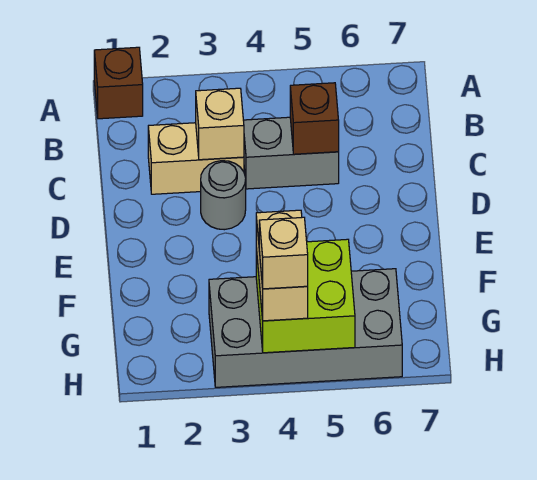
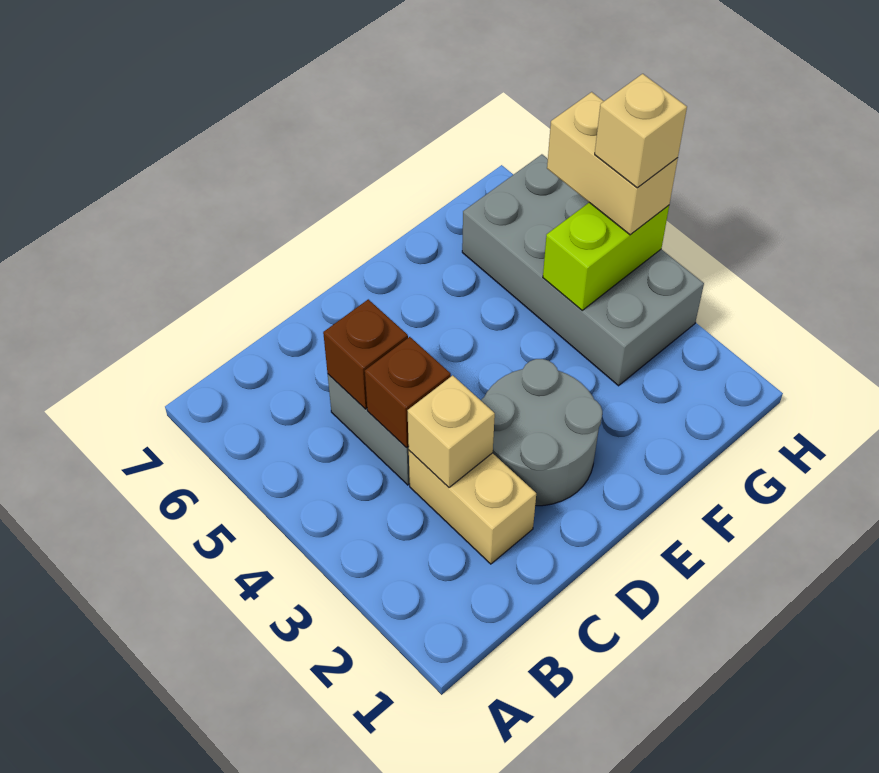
brown 1x1 brick [94,47,143,119] -> brown 1x1 brick moved to [365,337,451,447]
grey 1x1 round brick [201,161,246,230] -> grey 2x2 round brick [481,359,602,506]
lime 2x2 brick [256,239,355,353] -> lime 1x2 brick [543,203,669,310]
tan 1x2 brick [256,210,308,321] -> tan 1x2 brick turned to [547,92,678,235]

